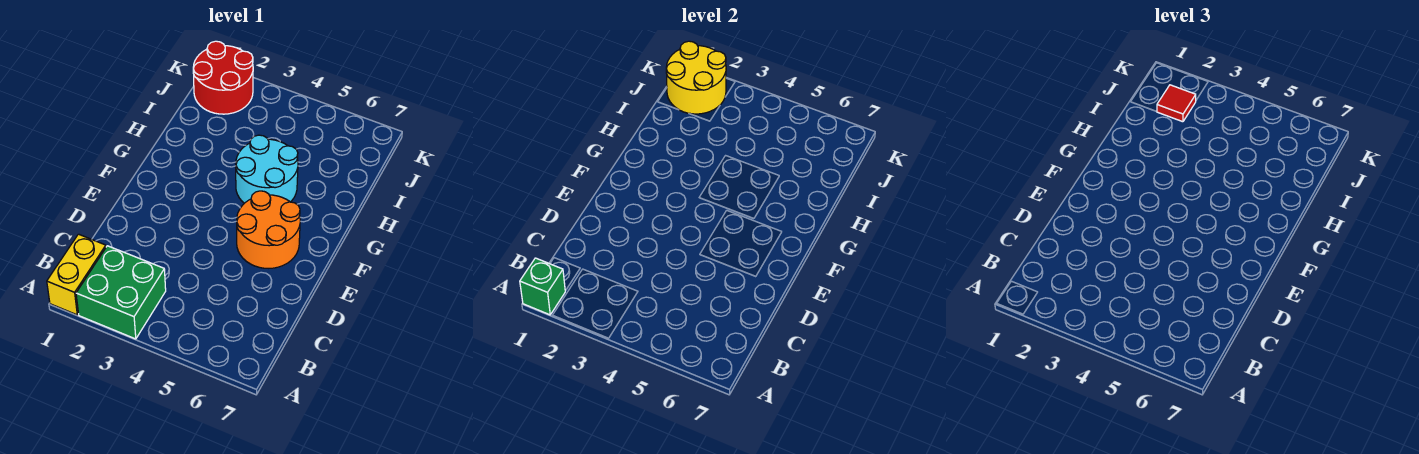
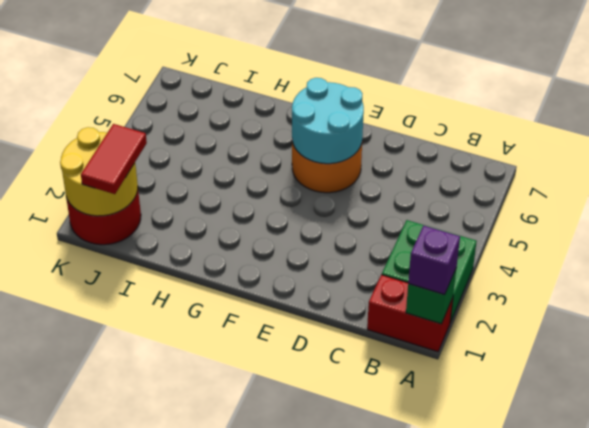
yellow 1x2 brick [47,234,106,315] -> red 1x2 brick [367,275,453,352]
none -> purple 1x1 brick [408,225,460,295]
cyan 2x2 round brick [236,135,298,203] -> cyan 2x2 round brick moved to [292,78,364,164]
red 1x1 tile [1157,85,1196,122] -> red 1x2 tile [81,124,147,194]

